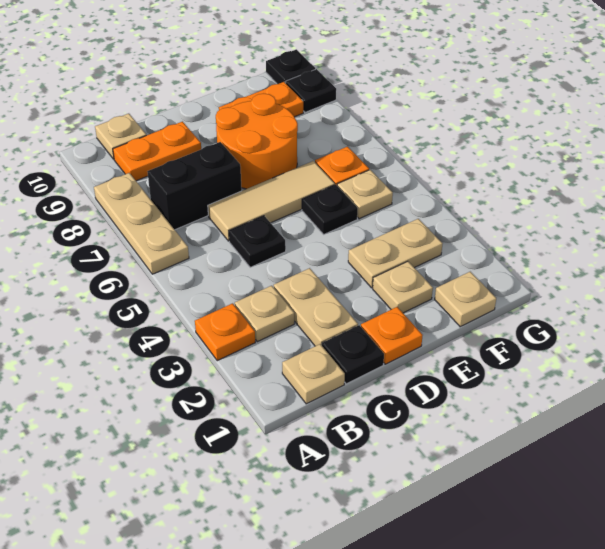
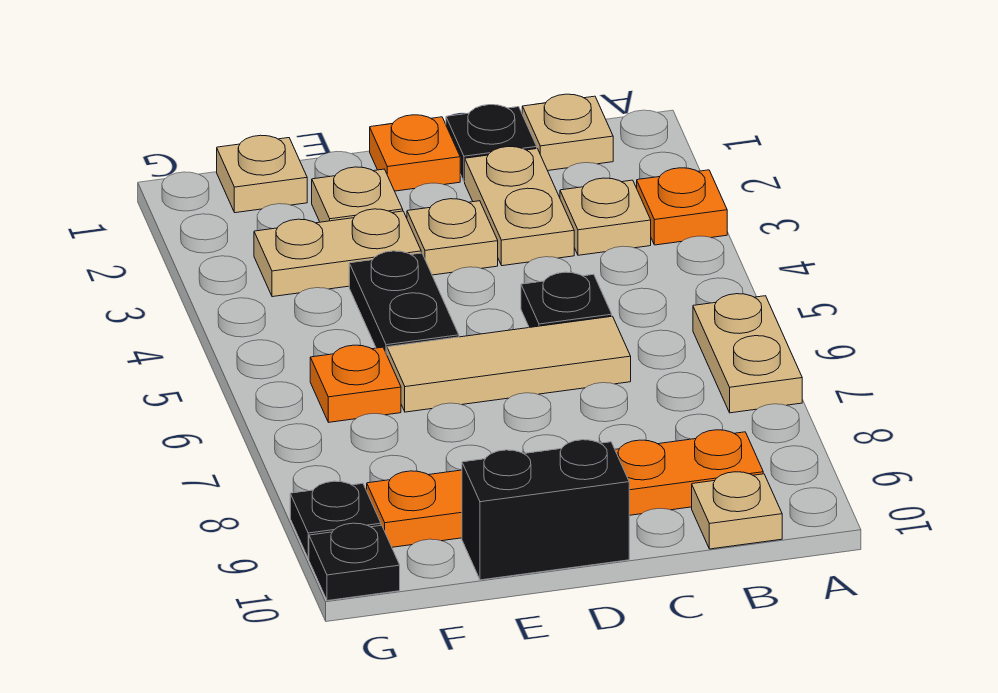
tan 1x3 plate [94,173,189,274] -> tan 1x2 plate [693,294,802,413]
black 1x2 brick [147,142,242,230] -> black 1x2 brick moved to [462,440,629,580]
orange 2x2 round brick [216,94,298,189] -> none
black 1x1 plate [302,185,358,234] -> black 1x2 plate [349,251,459,354]
tan 1x1 plate [337,170,393,219] -> tan 1x1 plate moved to [407,199,498,275]

